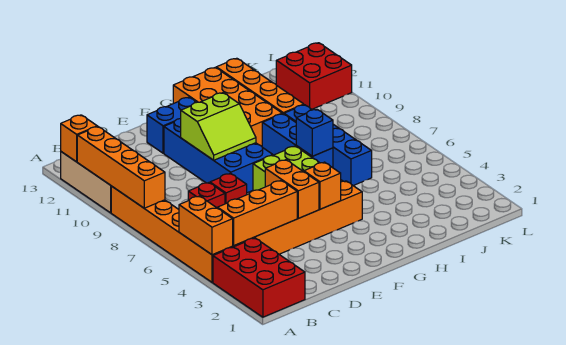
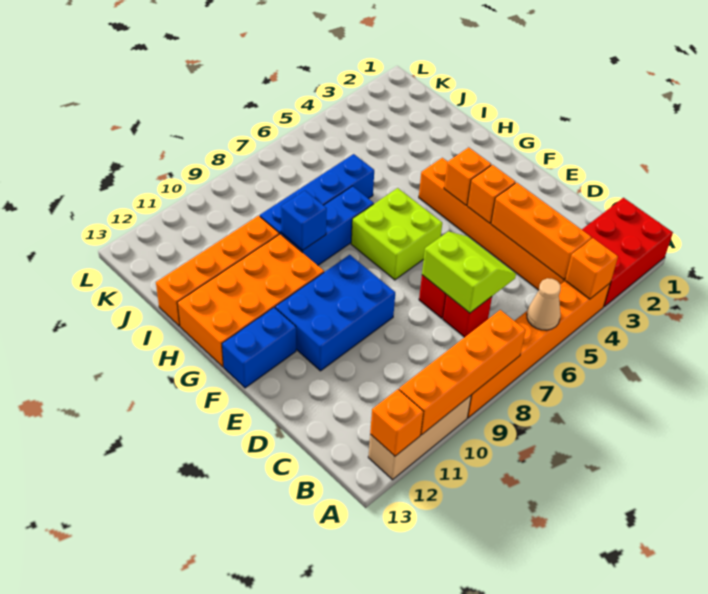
orange 1x2 brick [179,196,233,255] -> orange 1x1 brick [565,238,618,299]
none -> tan 1x1 cone [527,278,561,330]
orange 1x2 brick [265,160,319,218] -> orange 1x1 brick [467,165,515,223]
blue 2x4 brick [164,118,273,193] -> blue 2x3 brick [275,255,395,371]
lime 2x2 slope [181,93,256,160] -> lime 2x2 slope moved to [422,231,516,313]
blue 1x2 brick [147,97,196,153] -> blue 1x2 brick turned to [222,307,296,388]
blue 1x1 brick [296,109,333,156] -> blue 1x1 brick moved to [281,191,327,250]
red 2x2 brick [276,43,352,109] -> none

